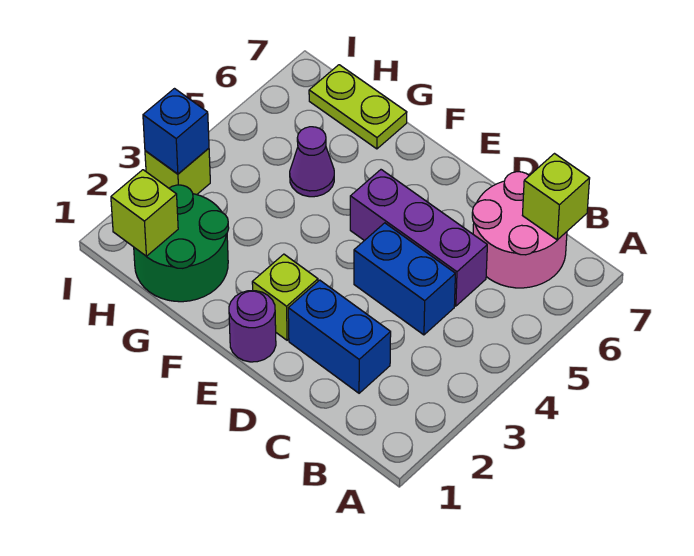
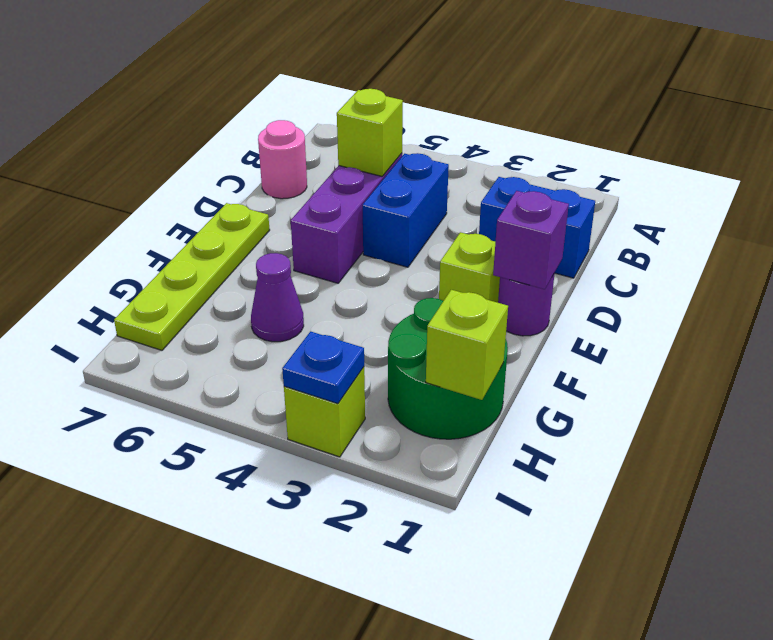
pink 2x2 round brick [472,172,567,288] -> pink 1x1 round brick [258,120,307,199]
lime 1x1 brick [522,154,590,240] -> lime 1x1 brick moved to [337,89,403,176]
blue 1x2 brick [288,280,391,393] -> blue 1x2 brick turned to [479,177,595,278]
none -> purple 1x1 brick [493,191,569,289]
lime 1x2 plate [309,65,407,149] -> lime 1x4 plate [114,203,270,350]
blue 1x1 brick [143,89,209,174] -> blue 1x1 plate [282,332,364,404]

